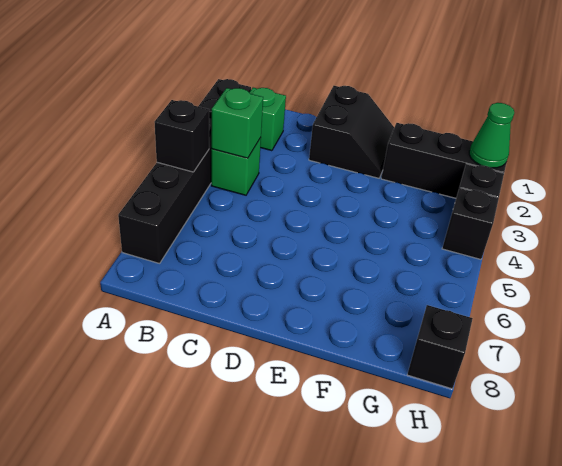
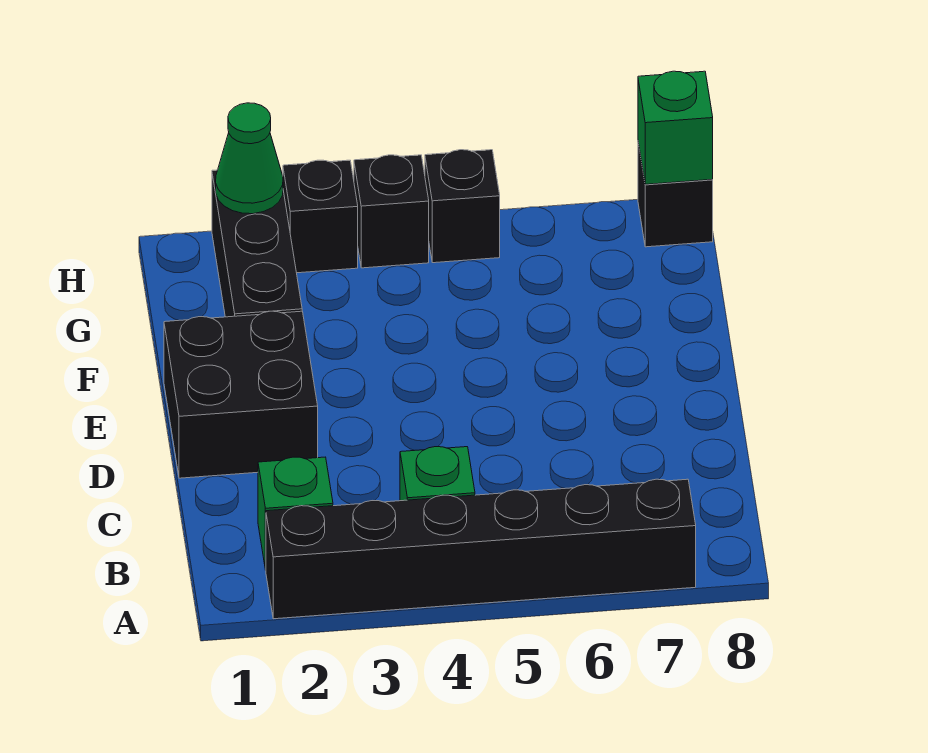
black 1x1 brick [155,100,209,172] -> black 1x1 brick moved to [425,150,500,263]
green 1x1 brick [211,88,263,158] -> green 1x1 brick moved to [638,71,713,184]
black 2x2 slope [309,86,394,178] -> black 2x2 brick [164,311,318,478]

